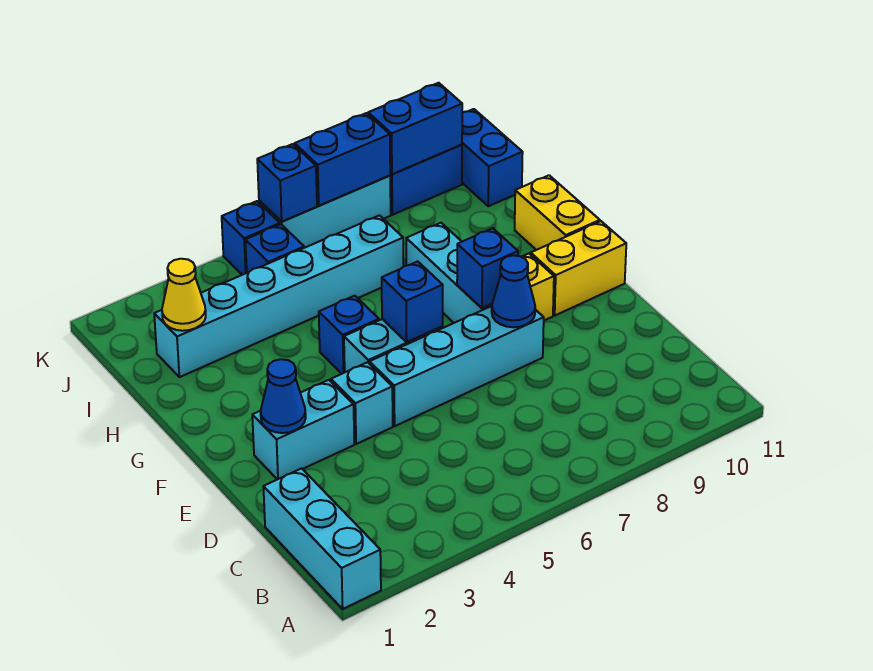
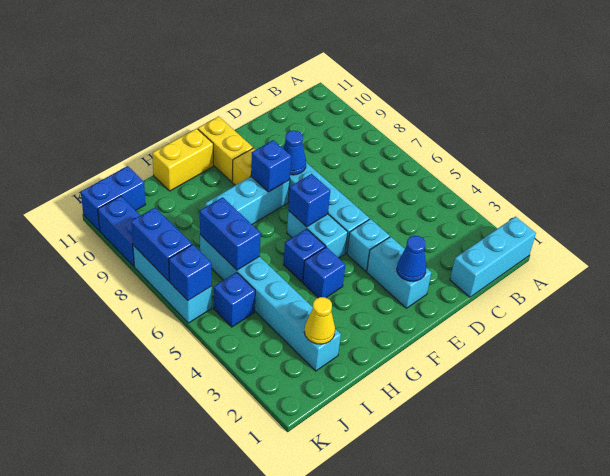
blue 1x1 brick [222,201,280,275] -> blue 1x1 brick moved to [303,247,345,298]
blue 1x2 brick [368,83,462,174] -> blue 1x2 brick moved to [200,197,261,270]

